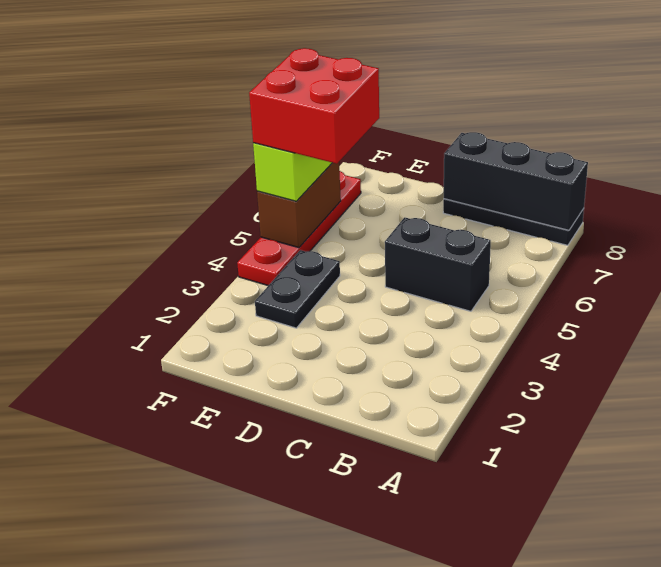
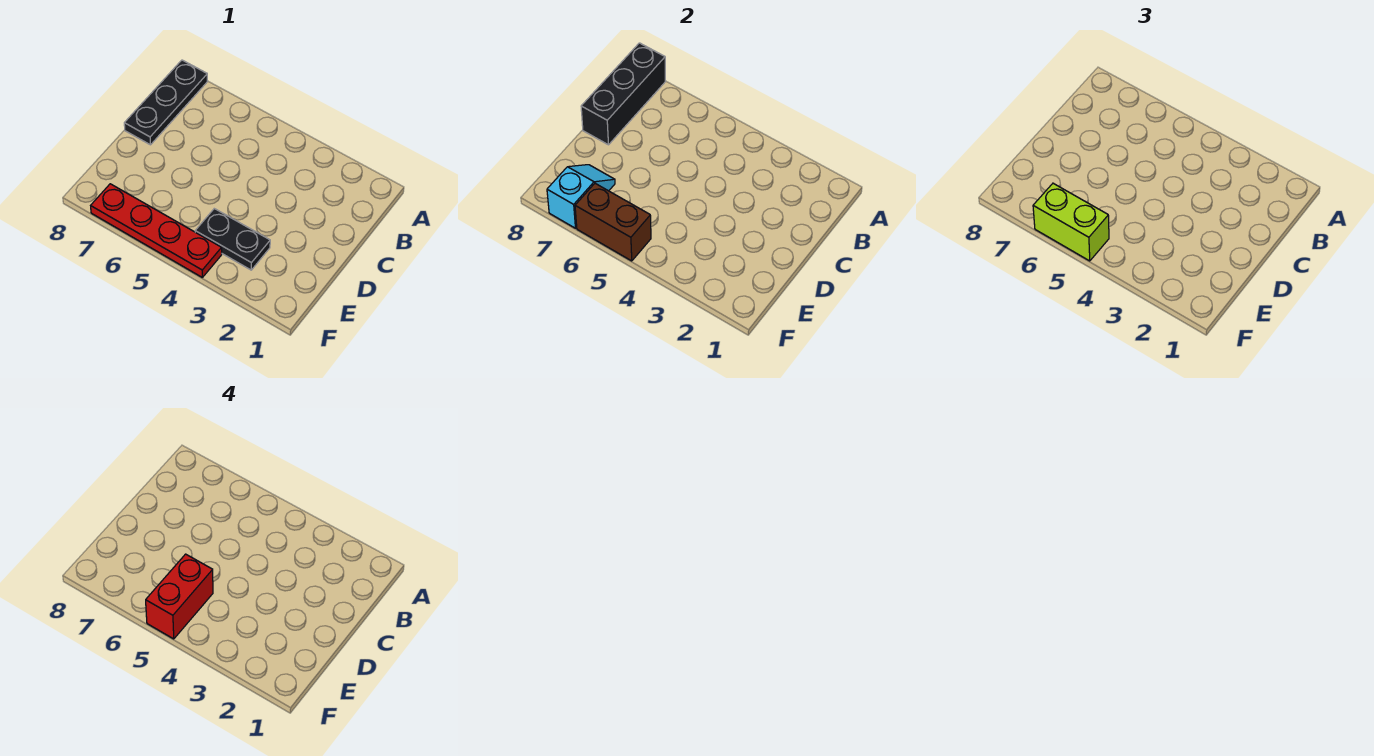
black 1x2 brick [385,217,491,311] -> none
red 2x2 brick [249,48,379,164] -> red 1x2 brick [146,554,213,639]
none -> cyan 1x2 slope [547,165,615,228]

